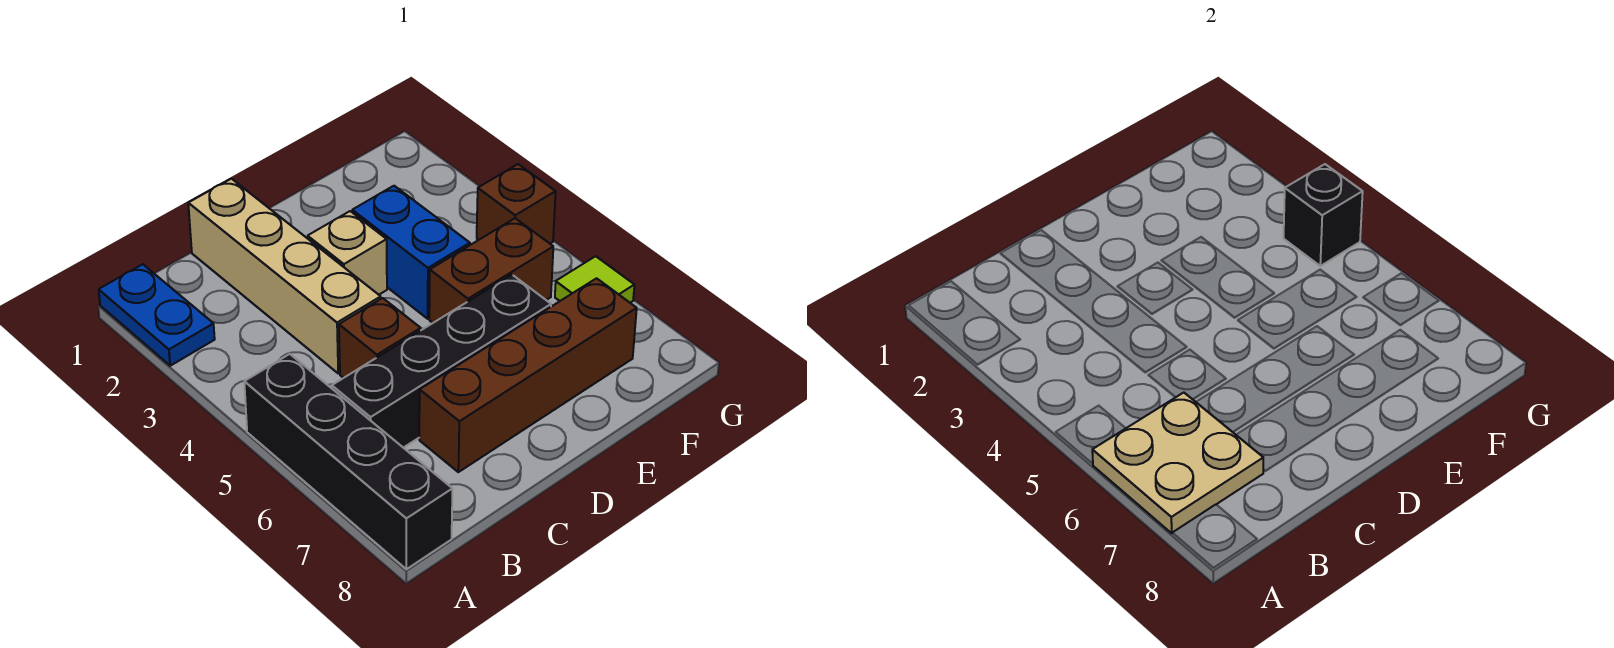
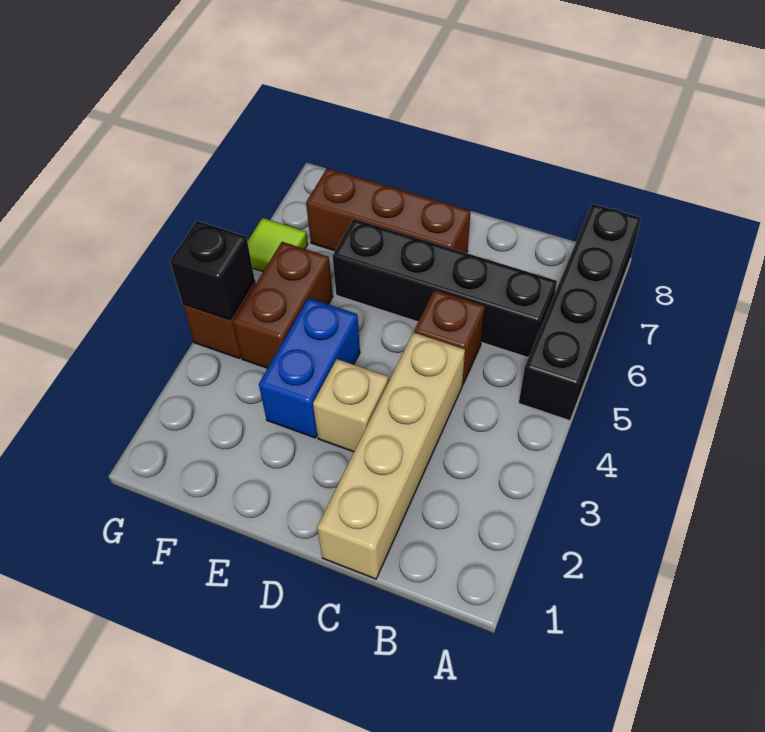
blue 1x2 plate [99,264,215,366] -> none
tan 2x2 plate [1092,393,1263,533] -> none
brown 1x4 brick [419,278,637,472] -> brown 1x3 brick [306,168,470,253]
brown 1x2 brick [429,218,553,323] -> brown 1x2 brick turned to [233,242,333,368]

